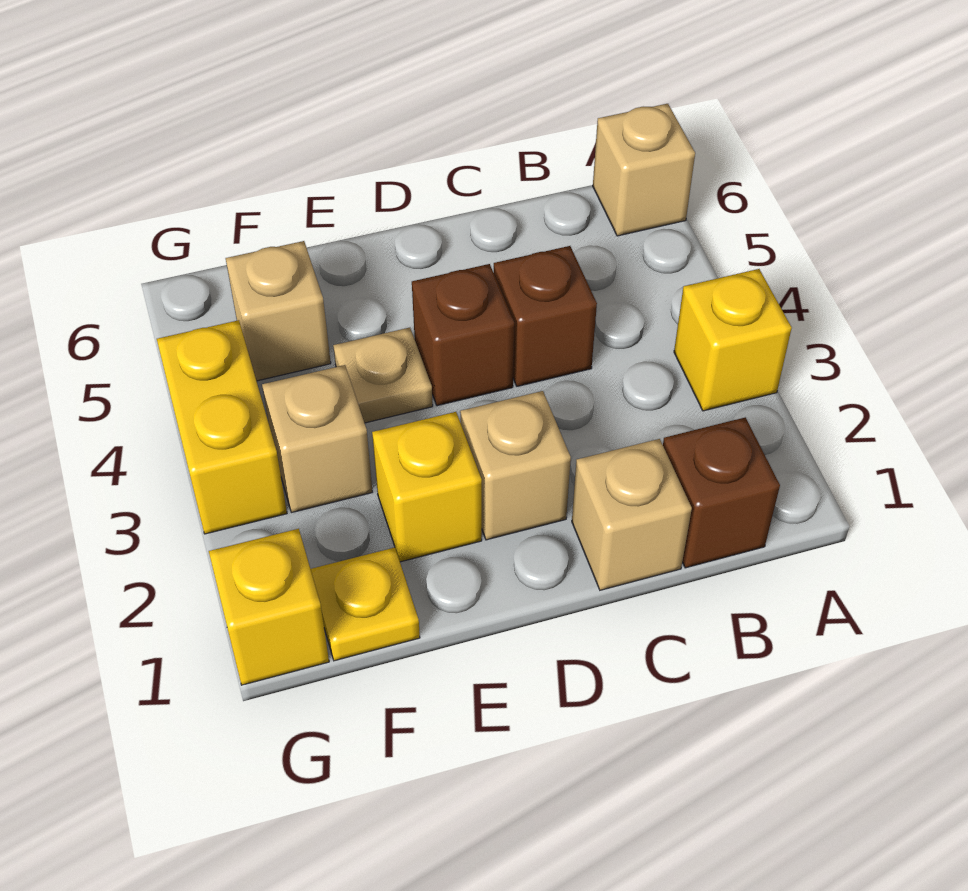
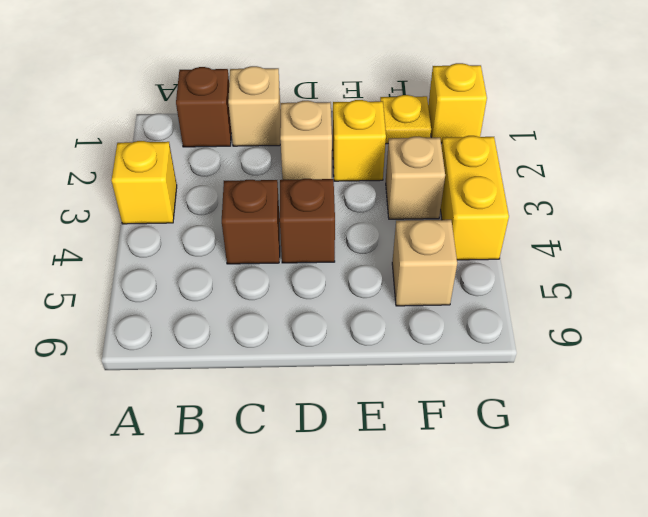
tan 1x1 brick [593,104,695,236] -> none
tan 1x1 plate [333,328,433,423] -> none

